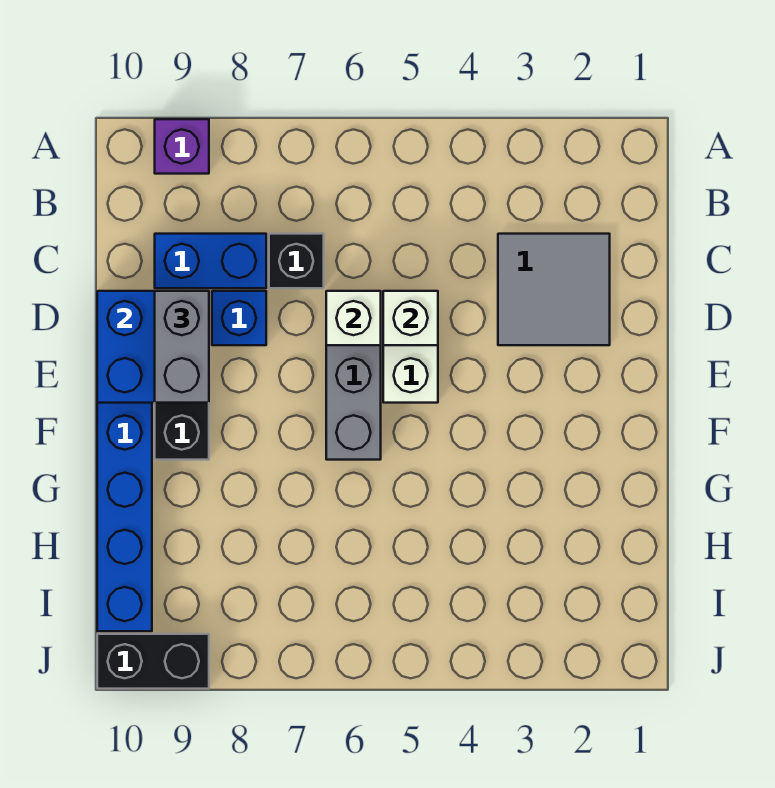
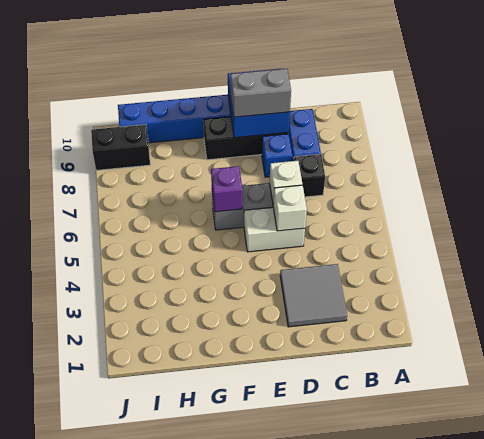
purple 1x1 brick [155,119,209,174] -> purple 1x1 brick moved to [211,166,243,212]
black 1x2 brick [97,634,209,689] -> black 1x2 brick turned to [91,125,150,170]

